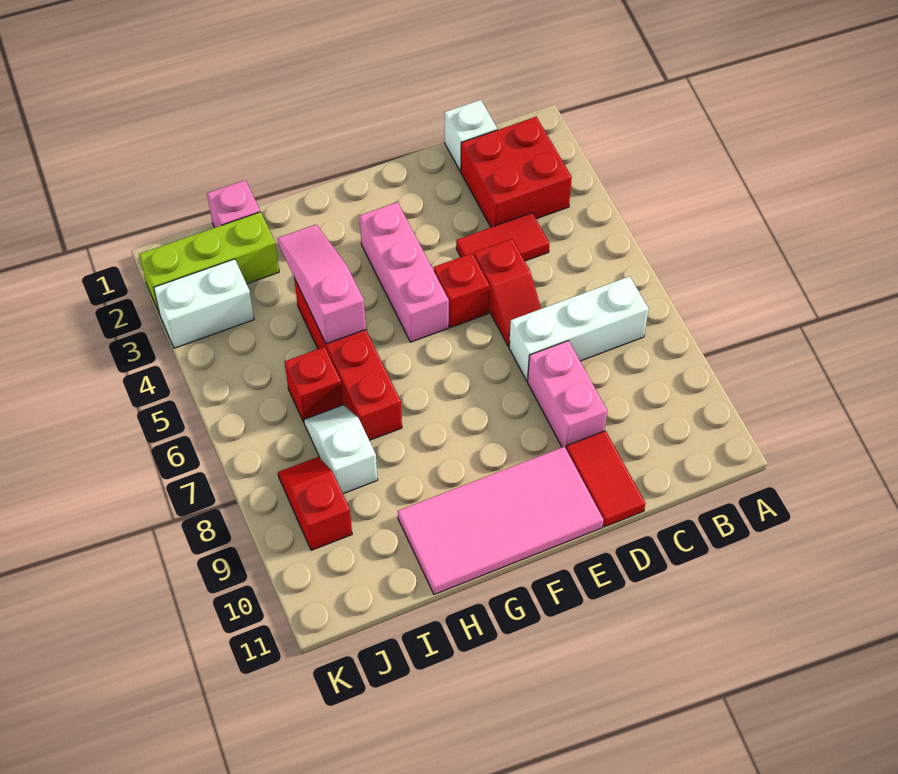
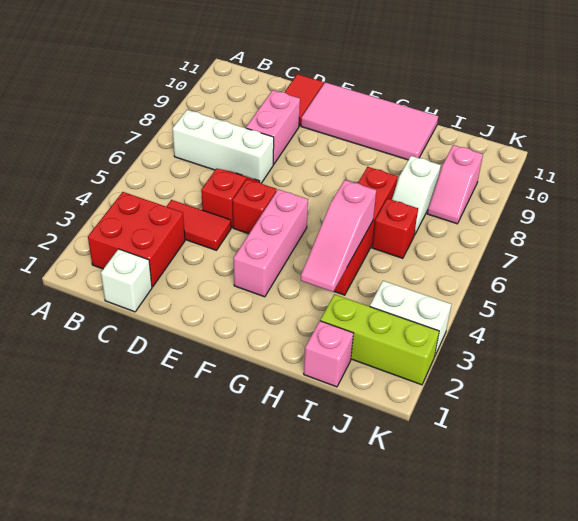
red 1x2 slope [278,457,352,550] -> pink 1x2 slope [427,145,483,224]

